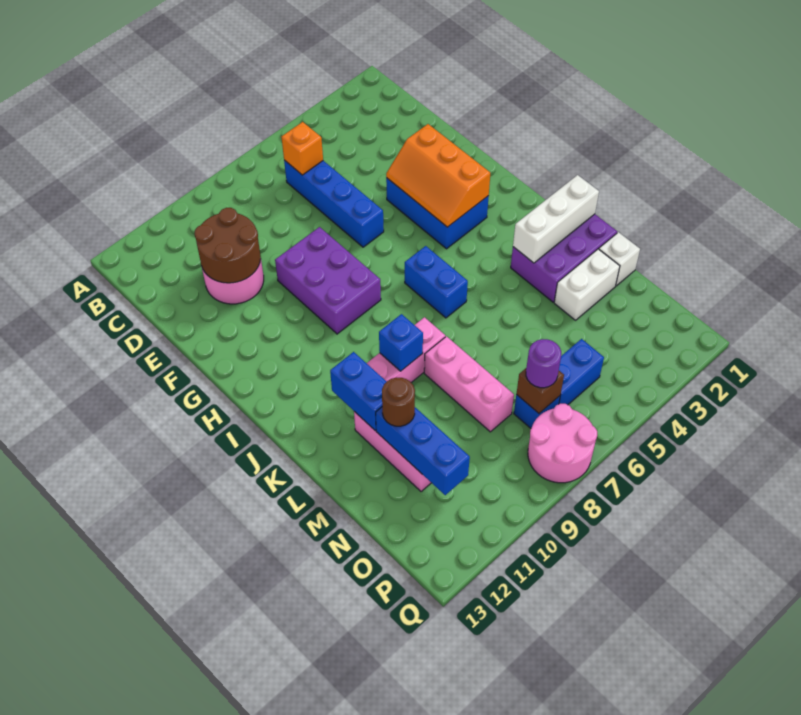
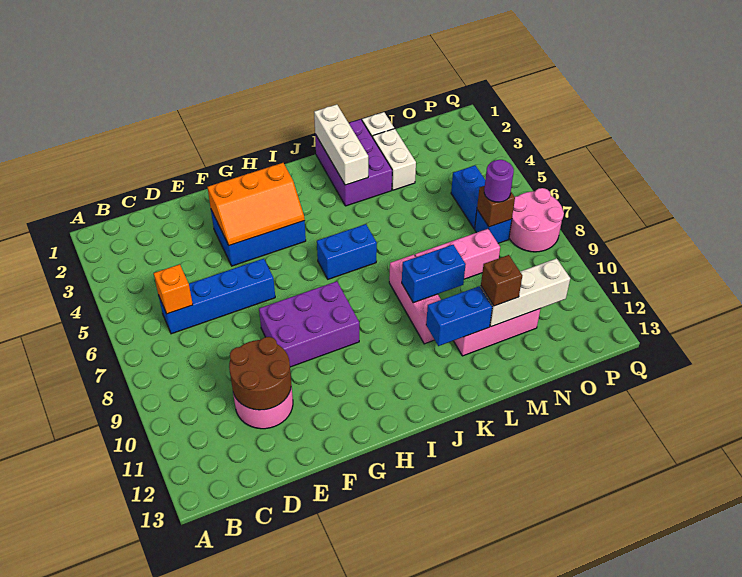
blue 1x1 brick [379,314,423,371] -> blue 1x2 brick [402,245,466,303]
blue 1x3 brick [376,407,470,495] -> white 1x3 brick [481,258,570,327]
brown 1x1 round brick [382,378,415,426] -> brown 1x1 brick [481,255,522,306]

